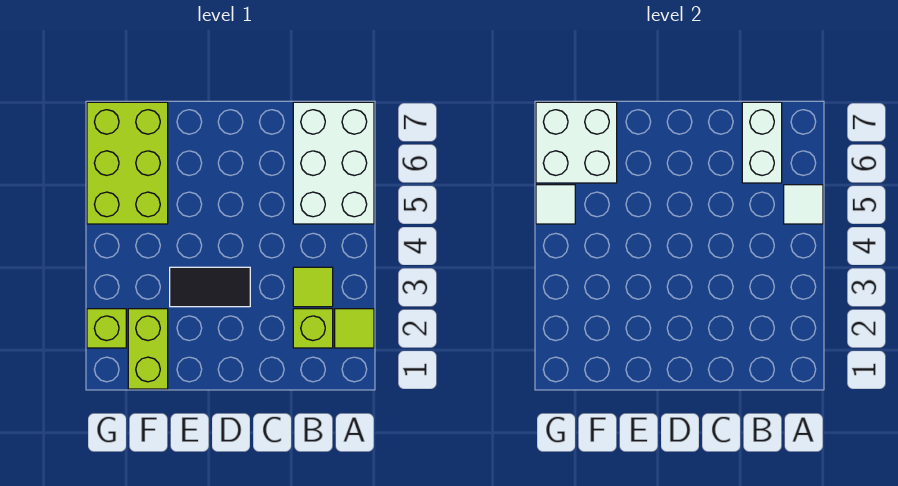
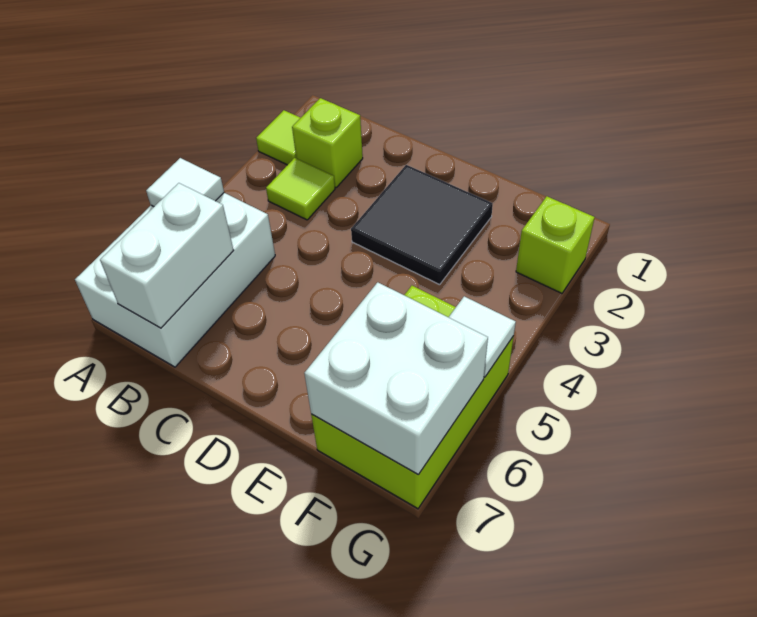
black 1x2 tile [170,267,250,307] -> black 2x2 tile [351,165,493,285]
lime 1x2 brick [128,309,168,389] -> none

